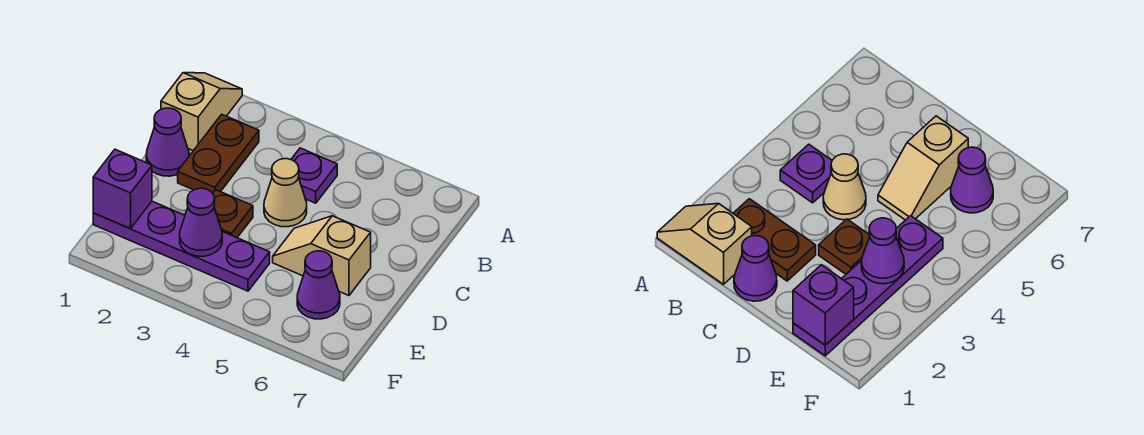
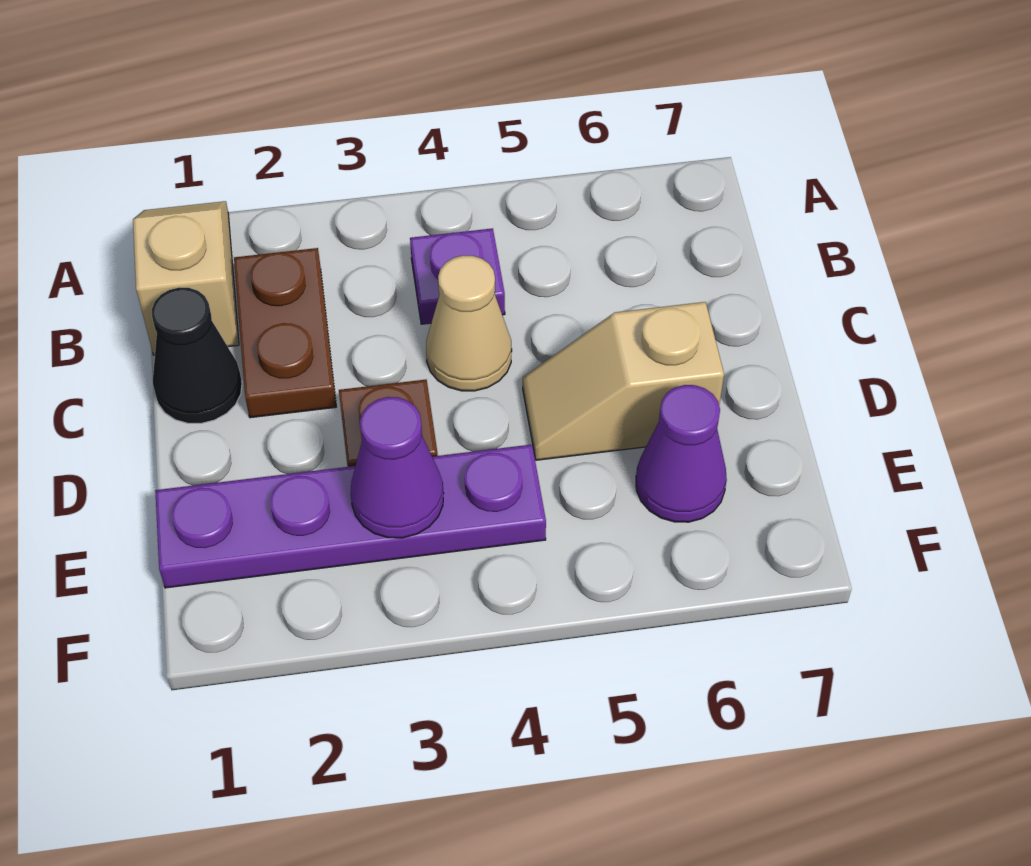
purple 1x1 cone [146,108,189,176] -> black 1x1 cone [152,287,242,423]
purple 1x1 brick [93,149,152,229] -> none

